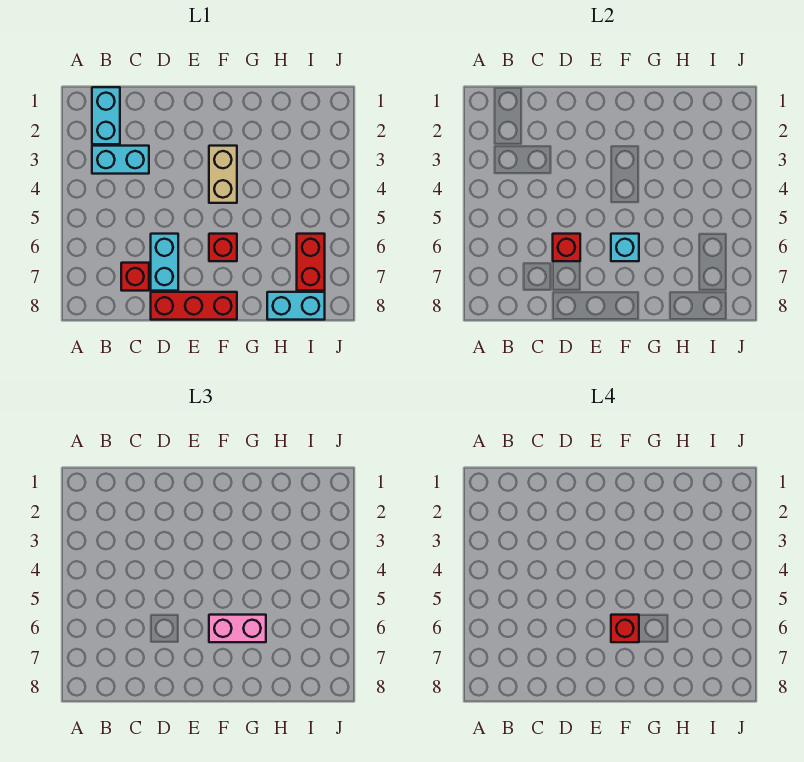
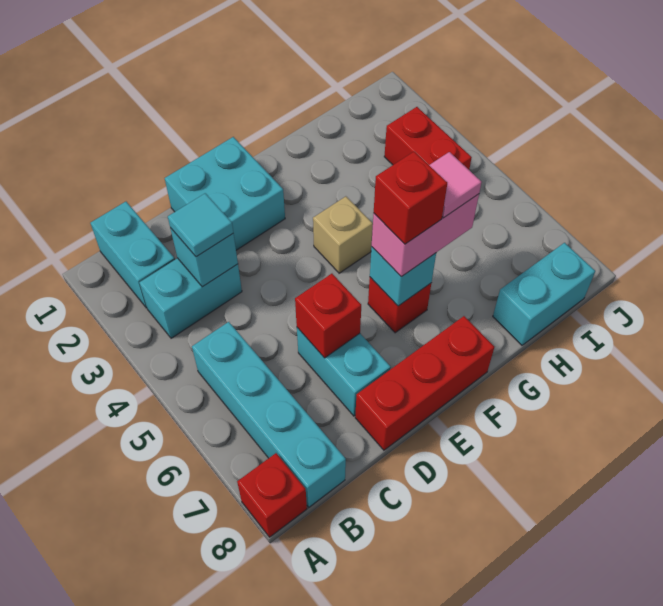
none -> cyan 1x4 brick [192,322,346,507]
none -> cyan 1x1 brick [170,228,238,287]
none -> cyan 1x1 tile [168,193,233,257]
red 1x1 brick [121,263,149,291] -> red 1x1 brick moved to [237,453,307,537]
none -> cyan 2x2 brick [165,137,285,250]
tan 1x2 brick [209,146,237,203] -> tan 1x1 brick [313,196,373,273]
none -> pink 1x1 tile [429,152,482,218]
red 1x2 brick [297,234,325,291] -> red 1x2 brick moved to [384,107,472,170]

